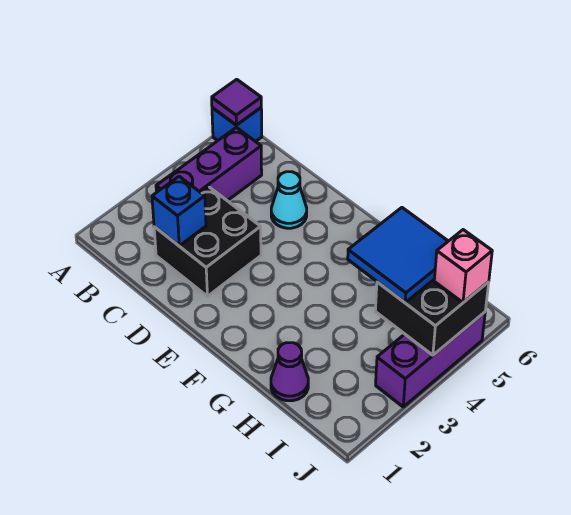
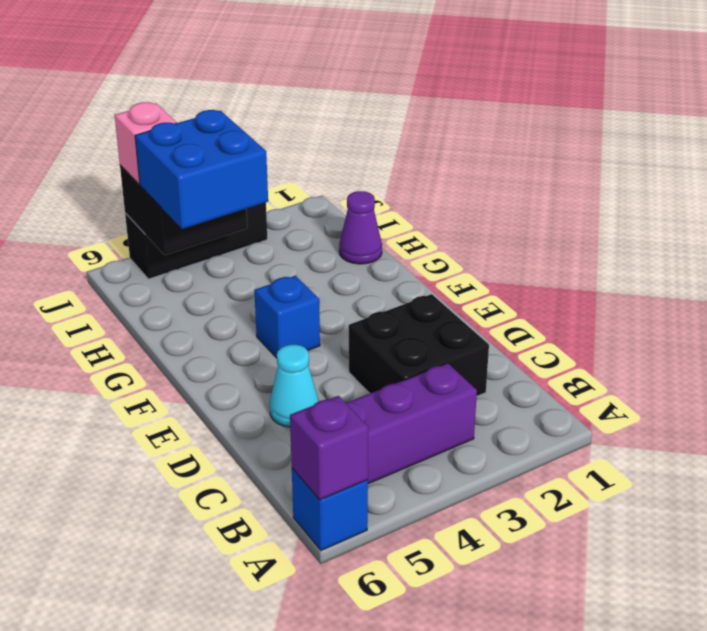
purple 1x1 tile [212,79,261,125] -> purple 1x1 brick [290,396,368,500]
blue 1x1 brick [152,176,206,246] -> blue 1x1 brick moved to [254,276,320,358]
blue 2x2 tile [348,208,448,302] -> blue 2x2 brick [135,110,268,229]
purple 1x3 brick [376,312,485,407] -> black 1x3 brick [125,203,267,279]

